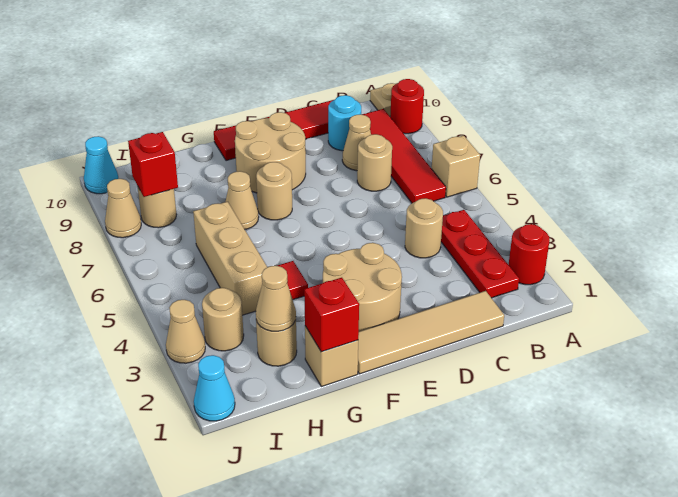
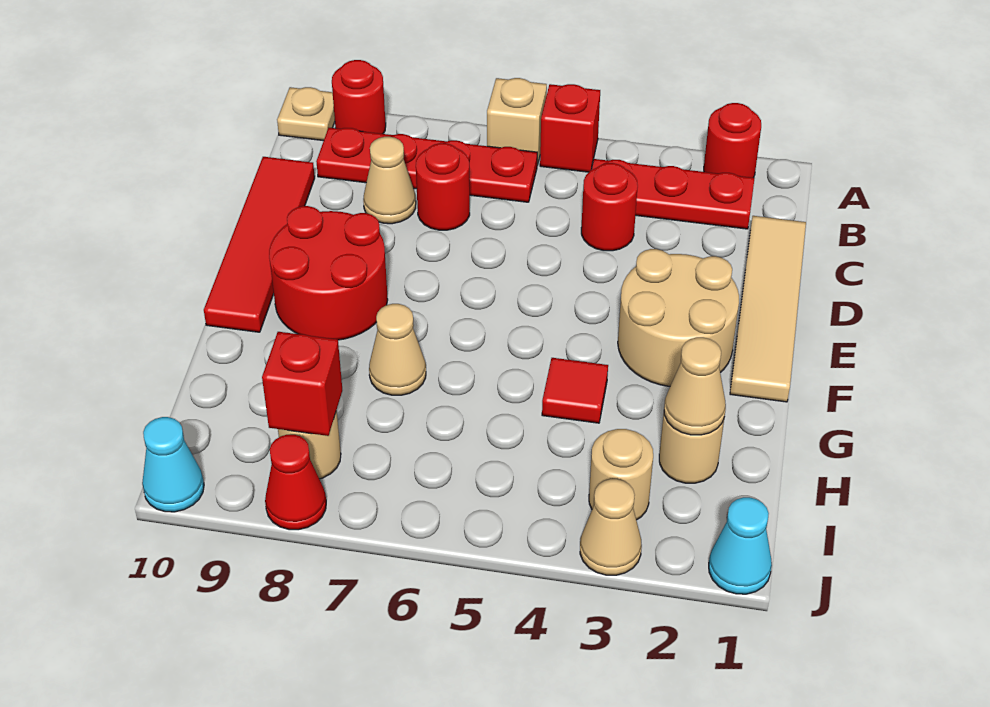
red 1x4 tile [362,109,446,203] -> red 1x4 plate [316,128,537,202]
tan 1x1 round brick [405,198,443,258] -> red 1x1 round brick [581,163,638,251]
tan 1x1 round brick [357,134,392,191] -> red 1x1 round brick [416,143,470,230]
cyan 1x1 round brick [328,95,361,151] -> none
tan 2x2 round brick [235,112,306,193] -> red 2x2 round brick [269,206,388,340]
tan 1x1 round brick [256,162,292,220] -> none
tan 1x1 brick [305,326,358,387] -> none
red 1x1 brick [304,278,359,352] -> red 1x1 brick moved to [540,84,600,172]
tan 1x3 brick [193,202,267,315] -> none
tan 1x1 cone [105,179,141,238] -> red 1x1 cone [265,435,326,530]

